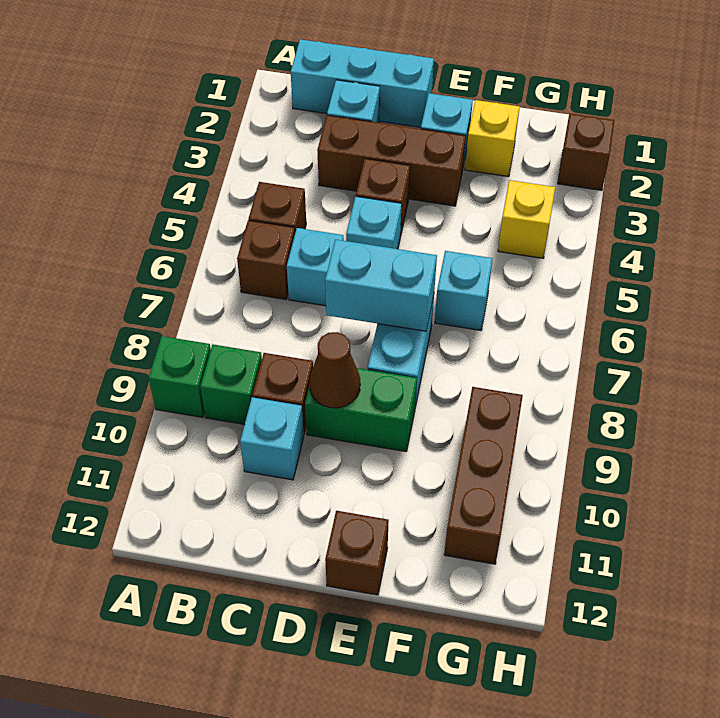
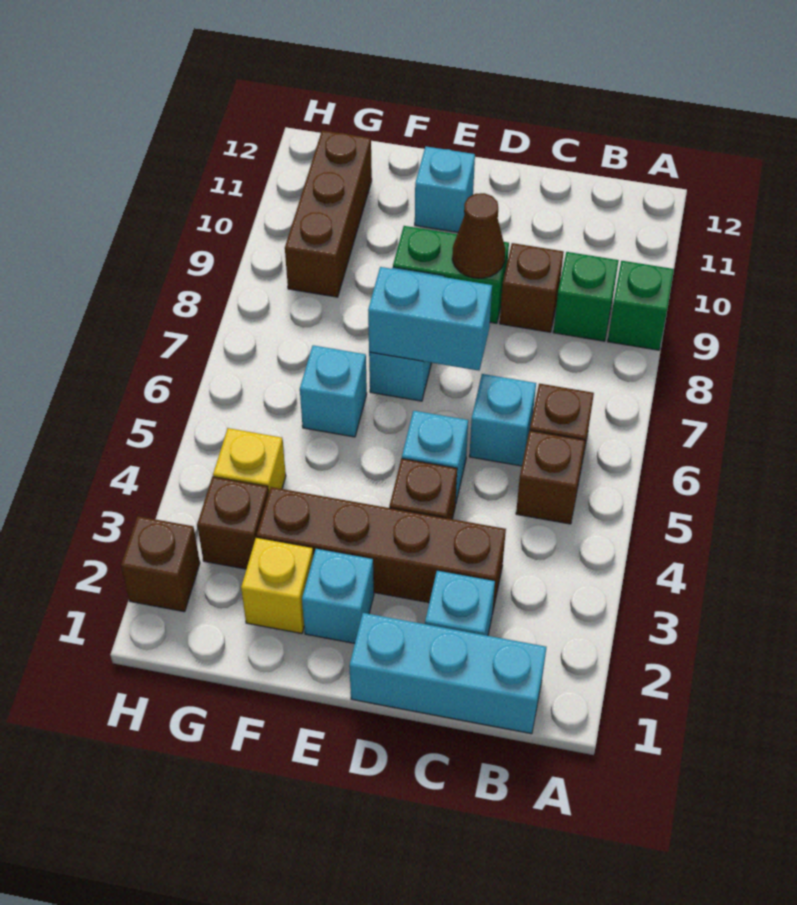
brown 1x3 brick [317,115,466,206] -> brown 1x4 brick [257,487,506,614]
cyan 1x1 brick [240,397,304,480] -> cyan 1x1 brick moved to [415,147,475,232]
brown 1x1 brick [325,511,389,595] -> brown 1x1 brick moved to [197,477,269,569]

